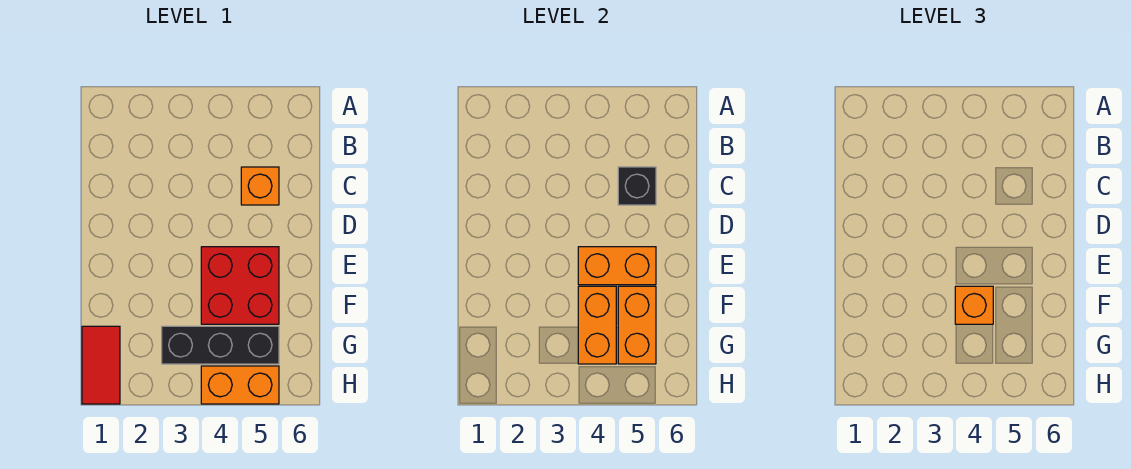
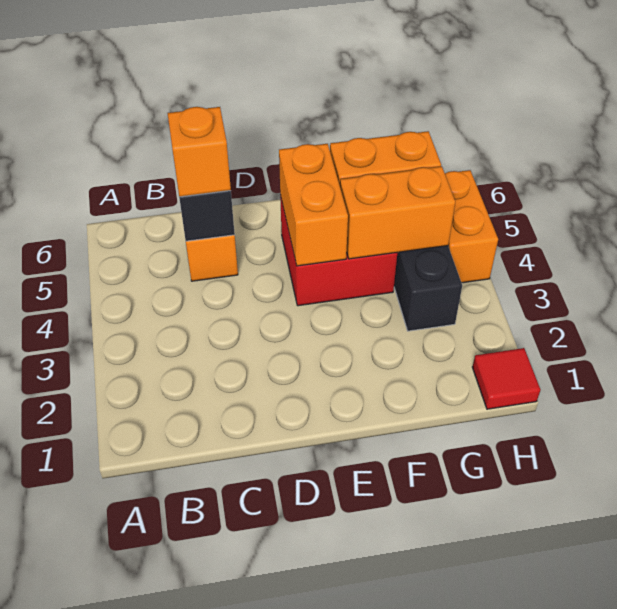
orange 1x1 brick [955,286,993,324] -> orange 1x1 brick moved to [168,107,231,197]
red 1x2 tile [82,326,120,404] -> red 1x1 tile [472,348,541,409]

